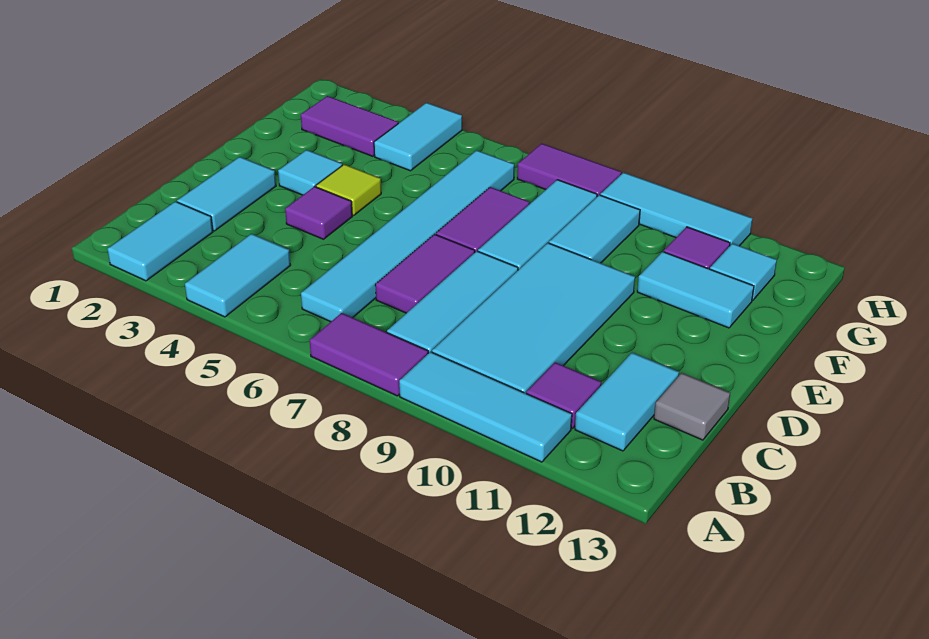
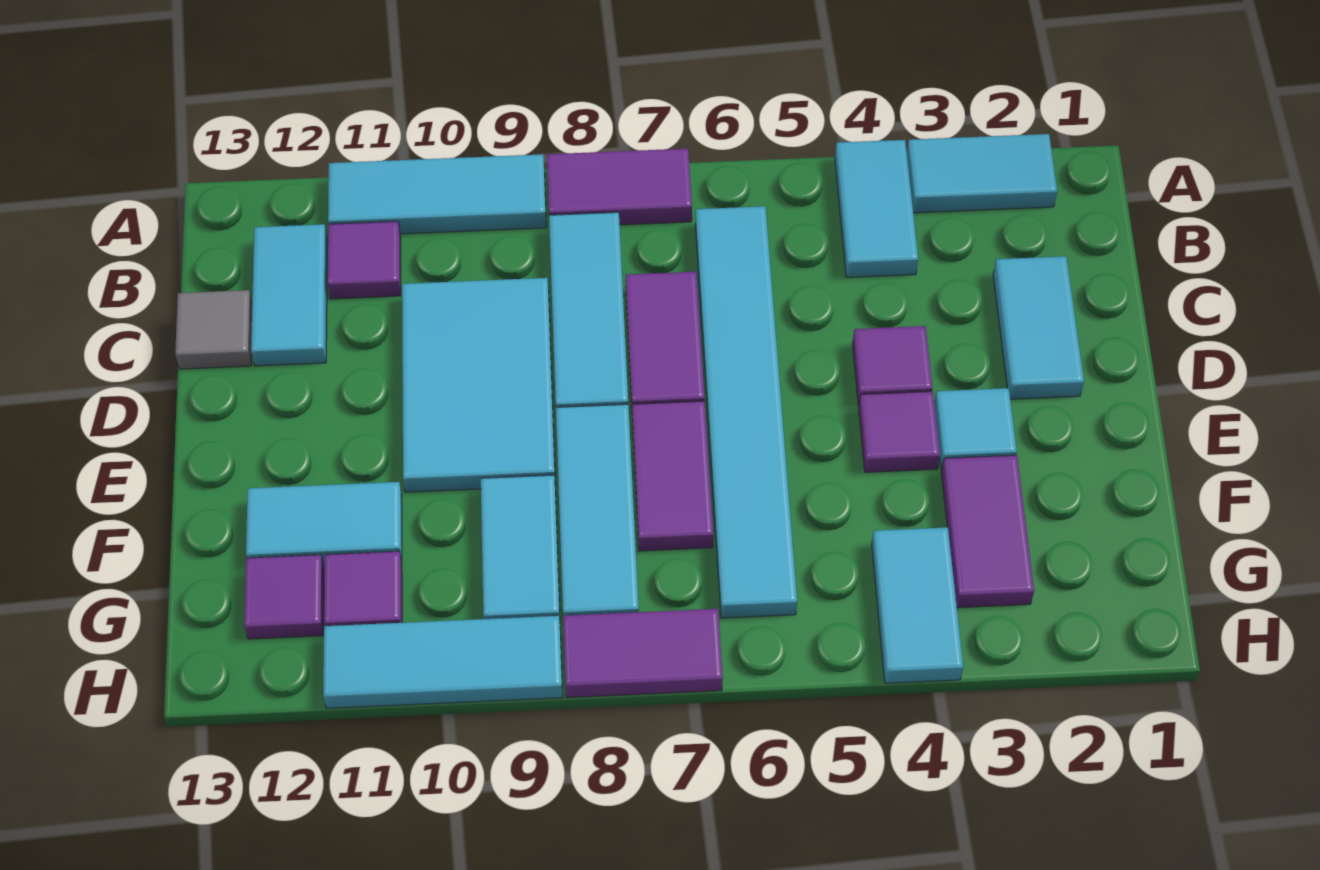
cyan 1x2 tile [108,202,213,281] -> cyan 1x2 tile turned to [907,134,1057,213]
cyan 2x4 tile [432,243,635,393] -> cyan 2x3 tile [402,278,555,492]
lime 1x1 tile [316,164,381,216] -> purple 1x1 tile [859,391,940,472]
purple 1x2 tile [301,96,398,156] -> purple 1x2 tile turned to [941,455,1034,608]
cyan 1x1 tile [710,243,777,301] -> purple 1x1 tile [244,555,324,639]

